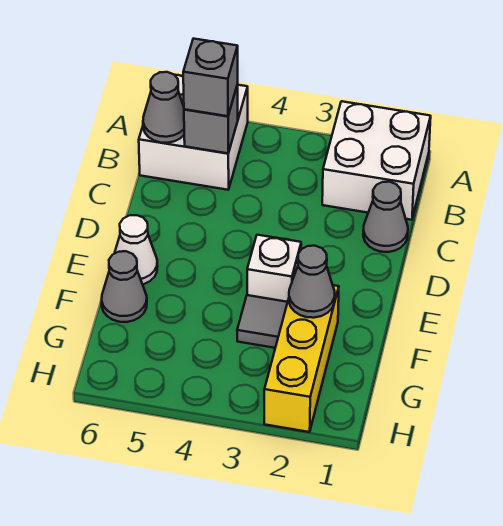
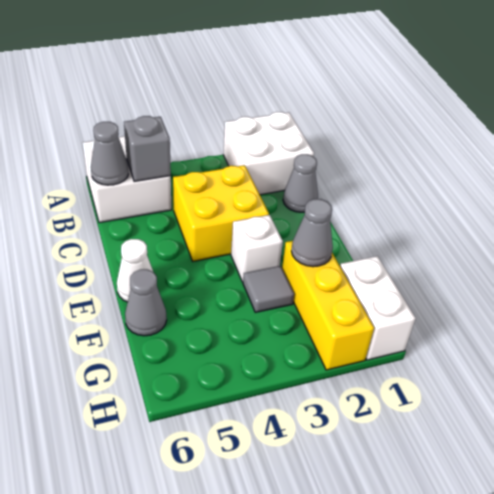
grey 1x1 brick [183,39,238,116] -> none
none -> yellow 2x2 brick [173,165,269,261]
none -> white 1x2 brick [340,256,416,360]

